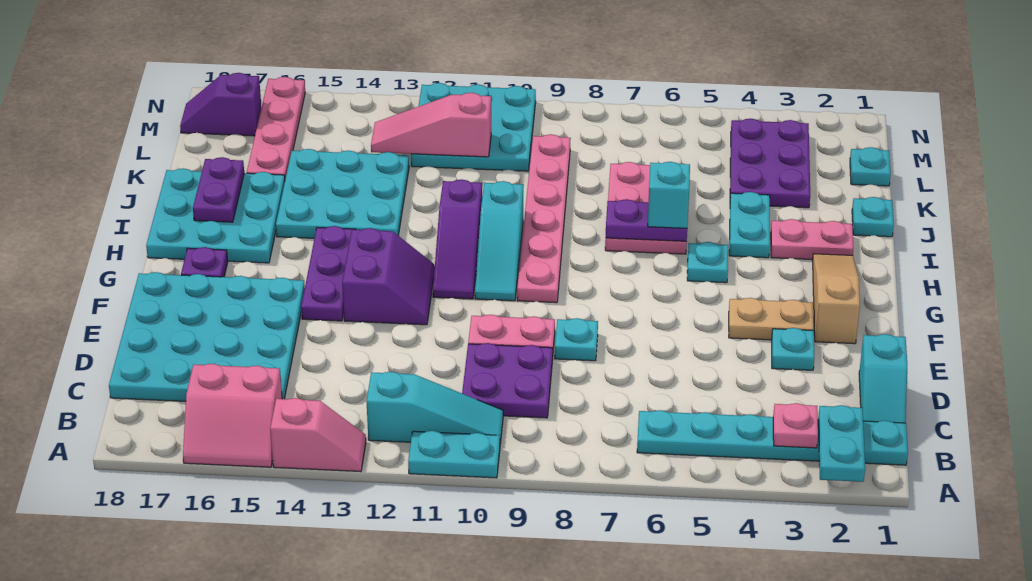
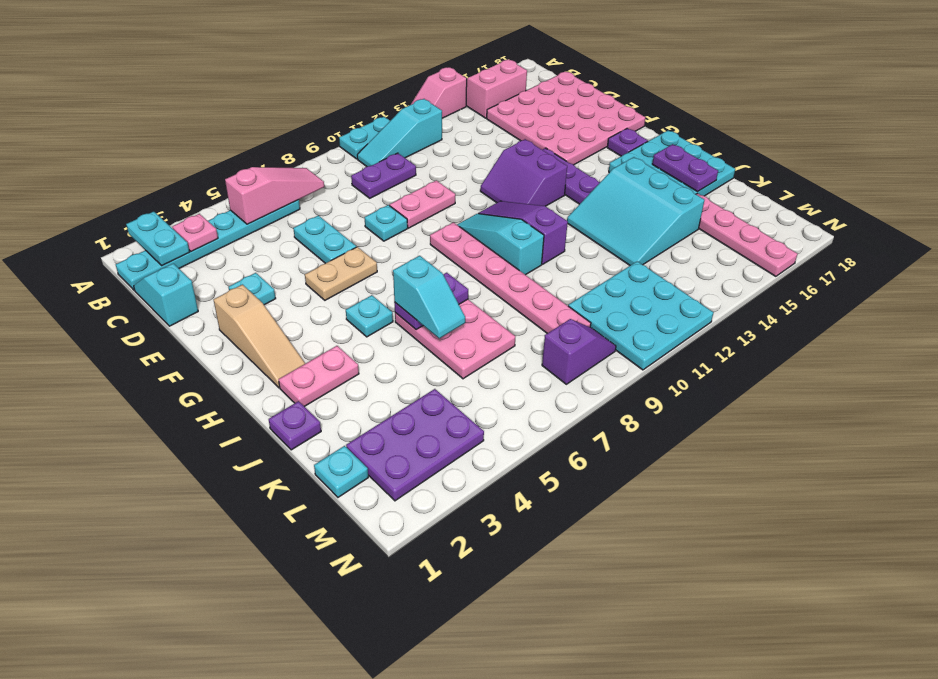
purple 2x2 plate [462,343,553,418] -> purple 1x2 plate [351,153,416,198]
cyan 4x4 plate [109,272,305,401] -> pink 4x4 plate [487,72,645,165]
tan 1x2 plate [729,298,814,340] -> tan 1x2 plate moved to [305,247,377,300]
cyan 1x2 plate [729,192,770,258] -> cyan 1x2 plate moved to [293,215,356,263]
cyan 3x3 plate [276,149,409,238] -> cyan 3x3 slope [567,157,704,265]
cyan 1x1 plate [852,197,894,237] -> purple 1x1 plate [269,401,321,450]
purple 2x3 plate [730,119,810,208] -> purple 2x3 plate turned to [346,389,484,501]
pink 1x3 slope [371,93,491,157] -> pink 1x3 slope moved to [225,167,324,224]
purple 1x2 slope [180,73,261,136] -> purple 1x2 slope moved to [542,319,616,384]

